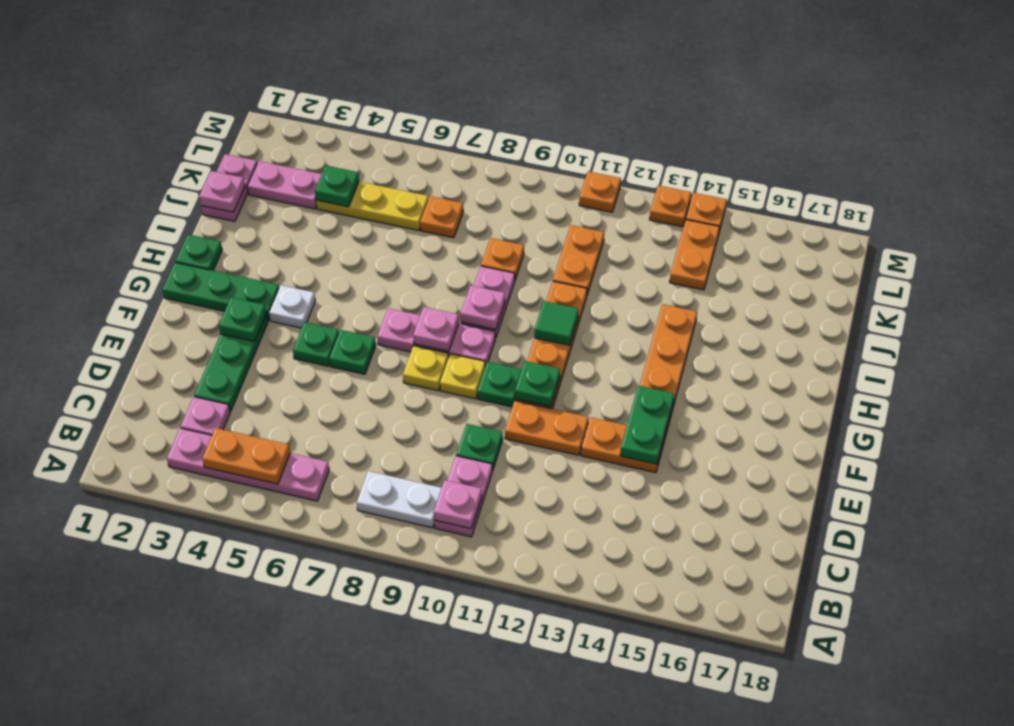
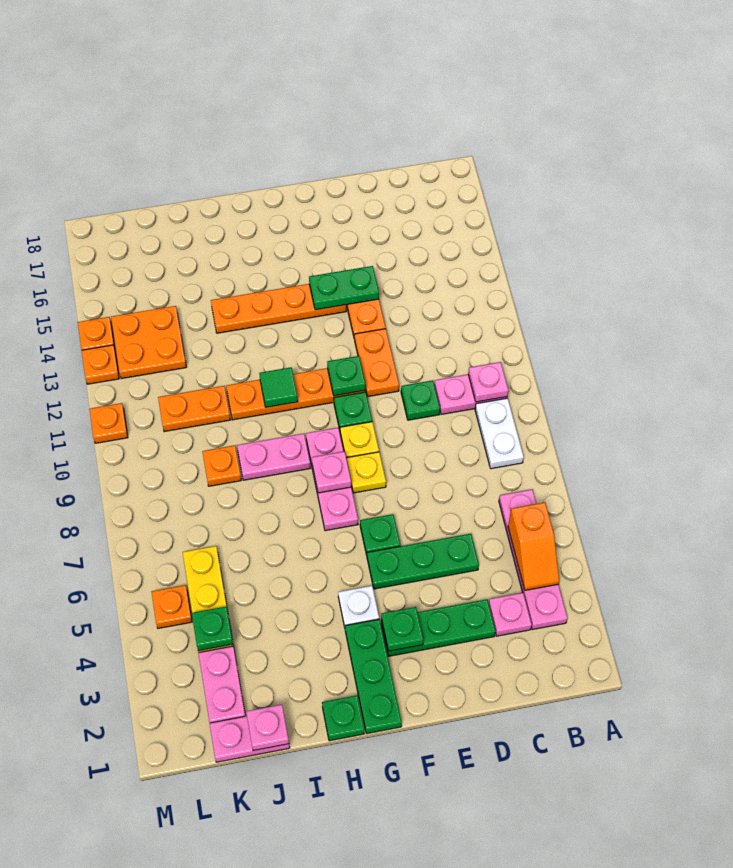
orange 1x2 plate [202,428,290,484] -> orange 1x2 slope [508,502,559,590]
green 1x1 plate [293,322,339,366] -> green 1x3 plate [367,534,479,589]
pink 1x1 plate [461,286,505,330] -> none
orange 1x1 plate [420,196,463,238] -> orange 1x1 plate moved to [152,585,192,628]
orange 1x2 plate [670,220,720,290] -> orange 2x2 plate [111,306,186,379]

